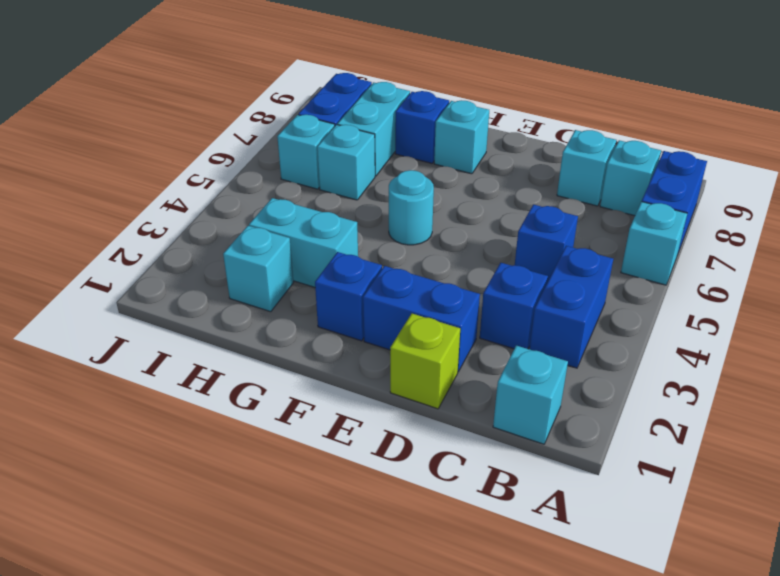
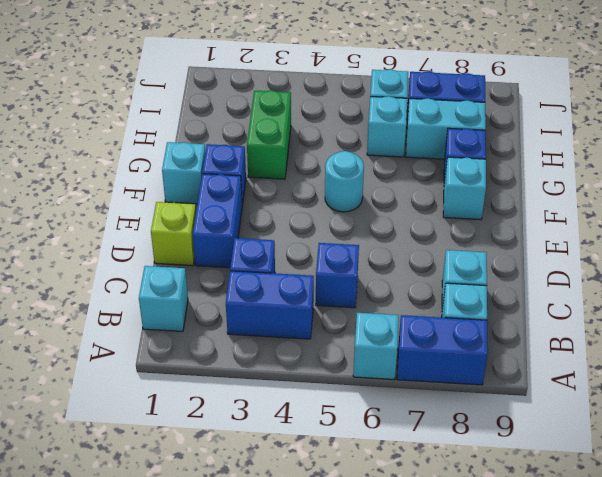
cyan 1x2 brick [249,198,358,287] -> green 1x2 brick [247,90,291,179]
cyan 1x1 brick [223,226,293,312] -> cyan 1x1 brick moved to [162,142,206,204]

